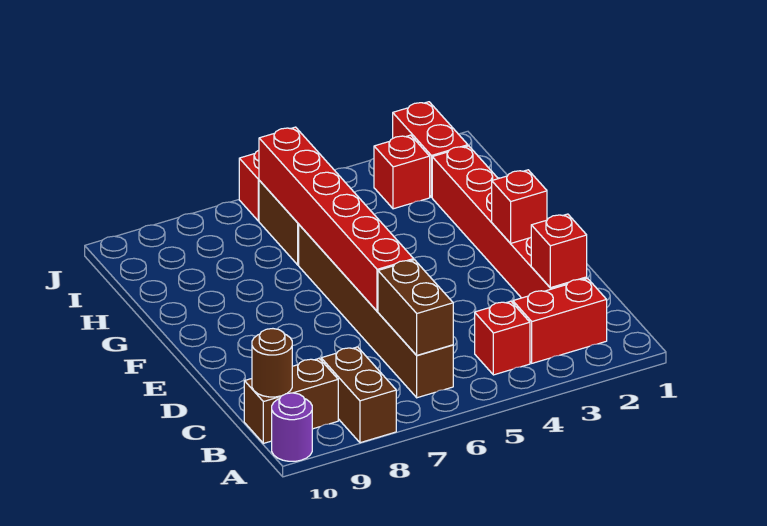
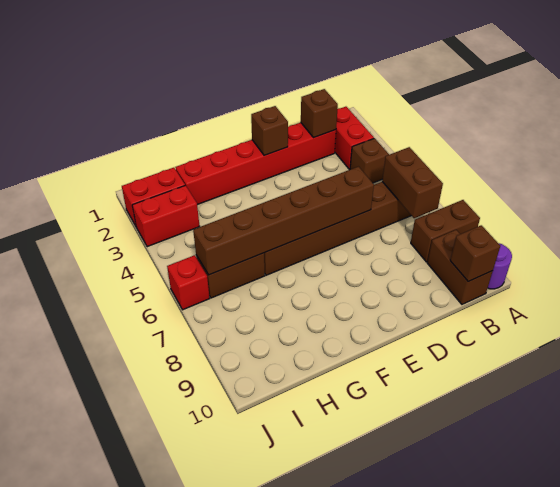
red 1x1 brick [475,301,530,375] -> brown 1x1 brick [350,138,389,183]
brown 1x2 brick [378,260,453,355] -> brown 1x2 brick turned to [382,147,443,218]
brown 1x1 round brick [252,329,292,397] -> brown 1x1 brick [450,225,500,281]
red 1x1 brick [531,214,587,288] -> brown 1x1 brick [301,89,338,138]
red 1x6 brick [259,127,414,311] -> brown 1x6 brick [193,167,374,275]
red 1x1 brick [492,170,547,243] -> brown 1x1 brick [251,106,288,156]
red 1x1 brick [374,135,430,209] -> red 1x2 brick [132,185,200,247]

